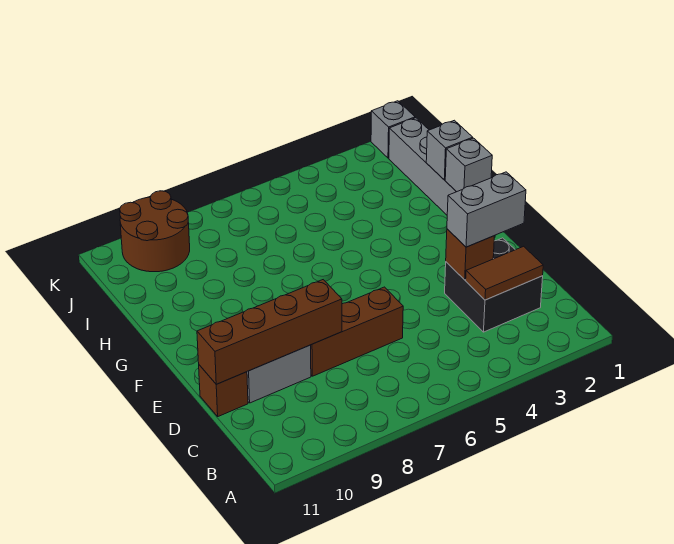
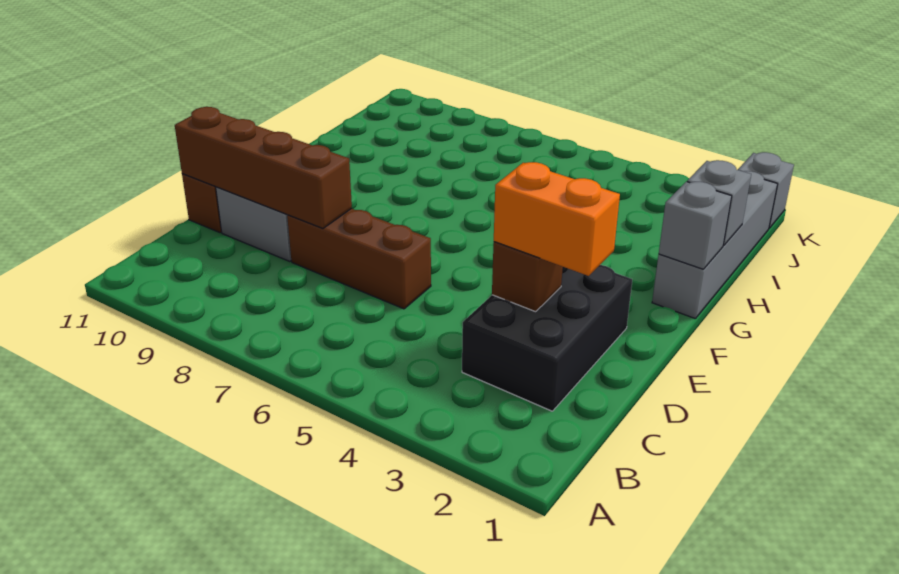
black 2x2 brick [445,238,543,332] -> black 2x3 brick [462,265,632,411]
brown 1x2 tile [466,246,543,300] -> none
grey 1x2 brick [447,172,526,247] -> orange 1x2 brick [494,162,620,276]
brown 2x2 round brick [120,191,190,272] -> none

